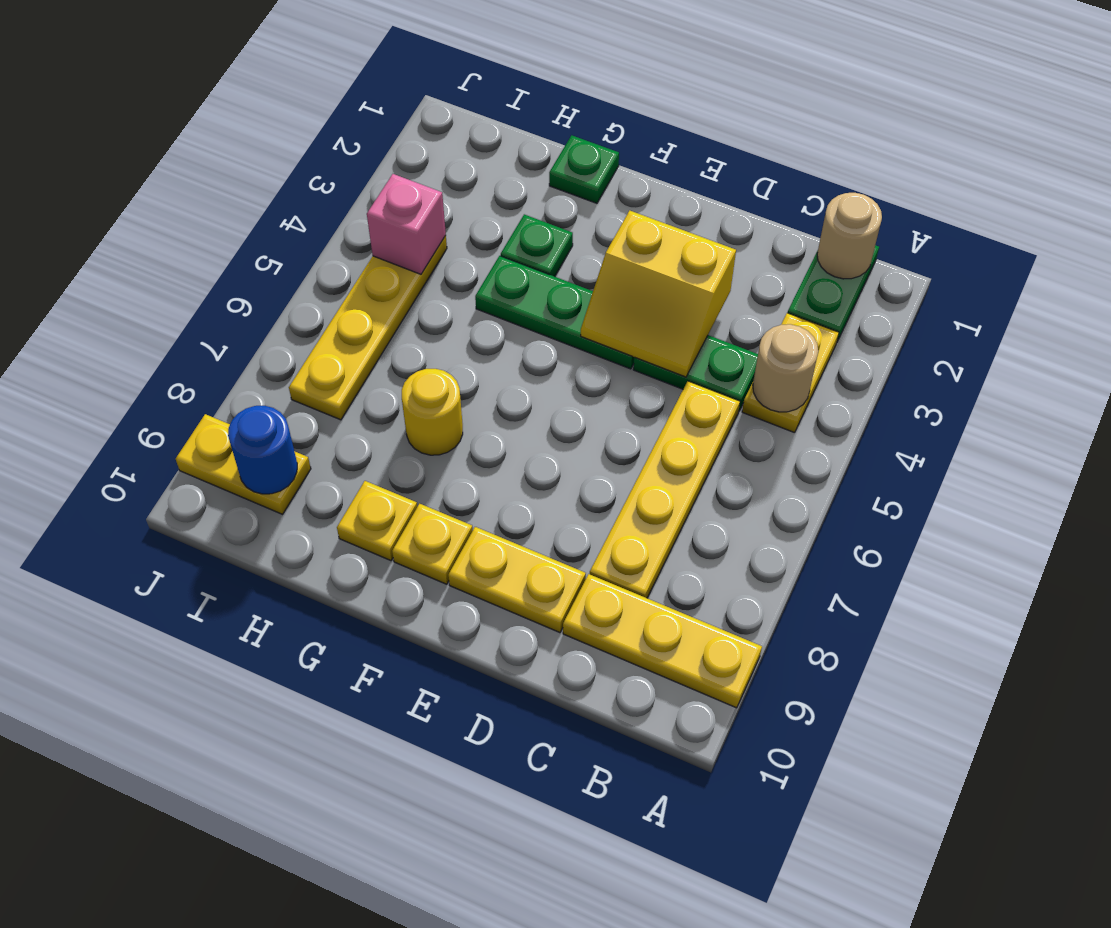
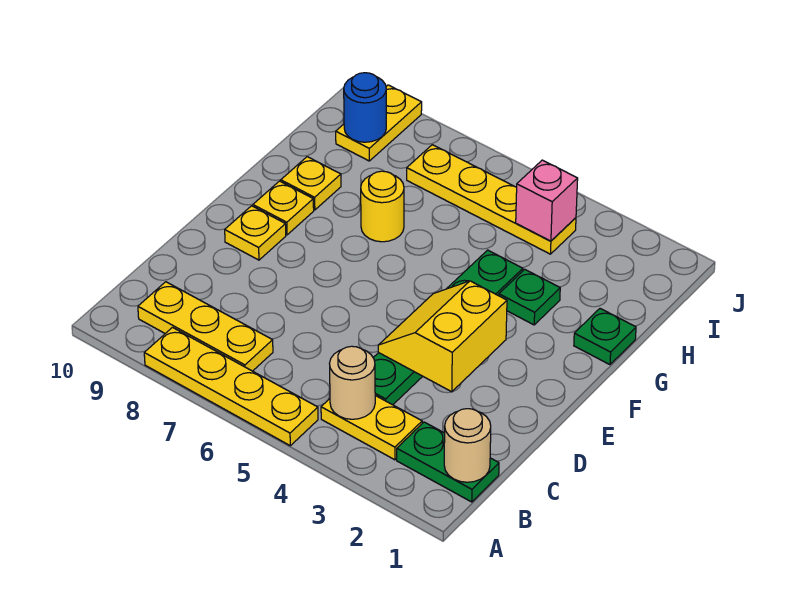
yellow 1x3 plate [563,574,762,708] -> yellow 1x3 plate turned to [138,282,273,371]
yellow 1x4 plate [590,381,740,598] -> yellow 1x4 plate moved to [144,328,318,446]
yellow 1x2 plate [448,527,586,633] -> yellow 1x1 plate [225,206,286,260]

